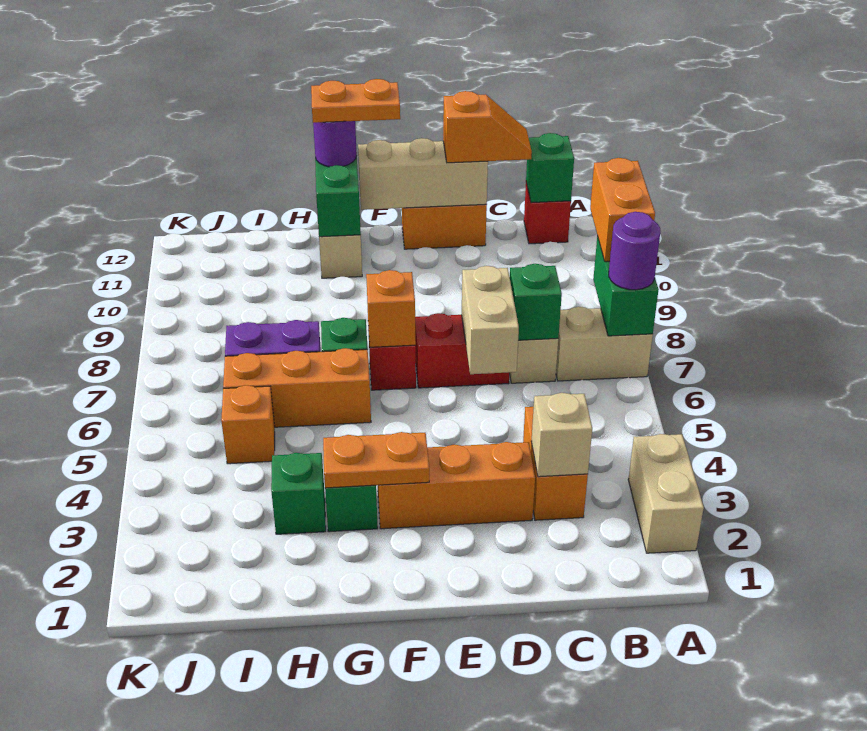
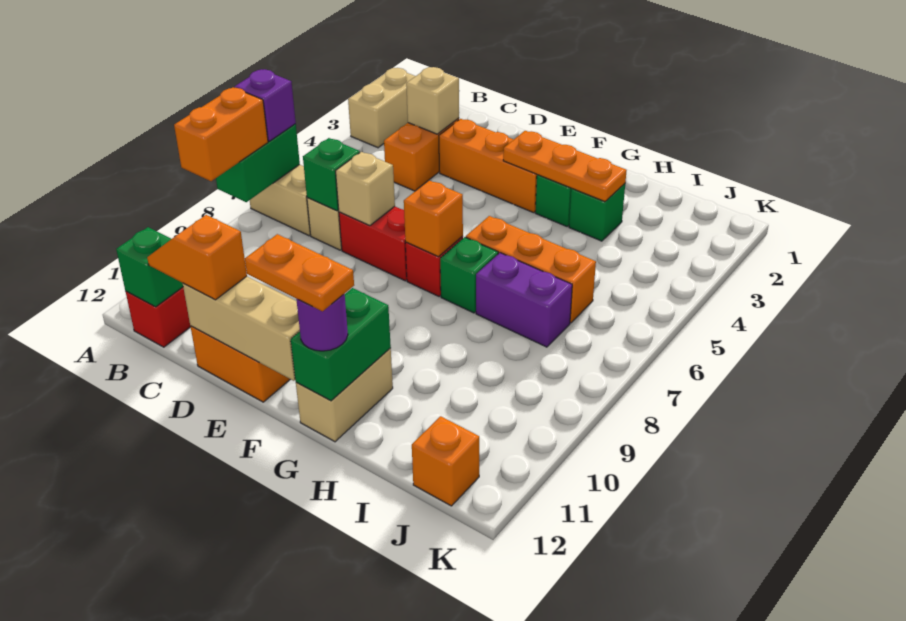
purple 1x1 round brick [609,212,660,290] -> purple 1x1 brick [235,69,296,141]
tan 1x2 brick [462,266,519,374] -> tan 1x1 brick [336,152,395,226]
orange 1x2 plate [323,432,429,488] -> orange 1x3 plate [503,131,627,202]
orange 1x1 brick [221,385,275,464] -> orange 1x1 brick moved to [412,416,479,506]

